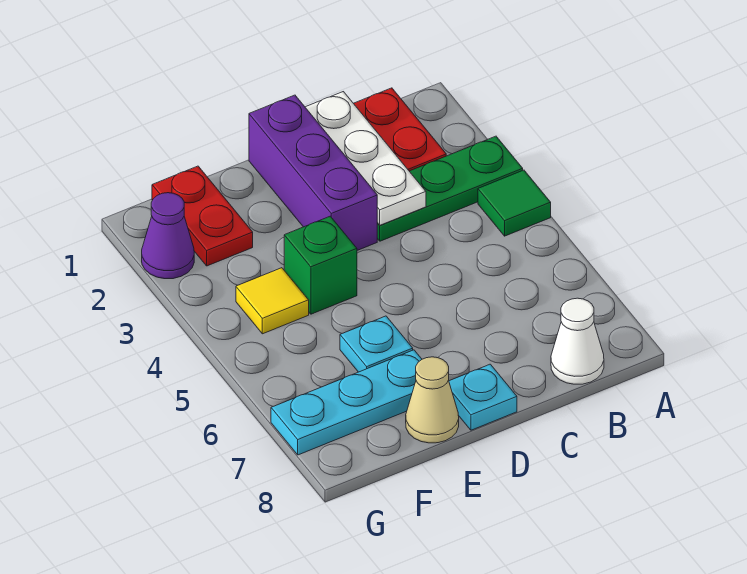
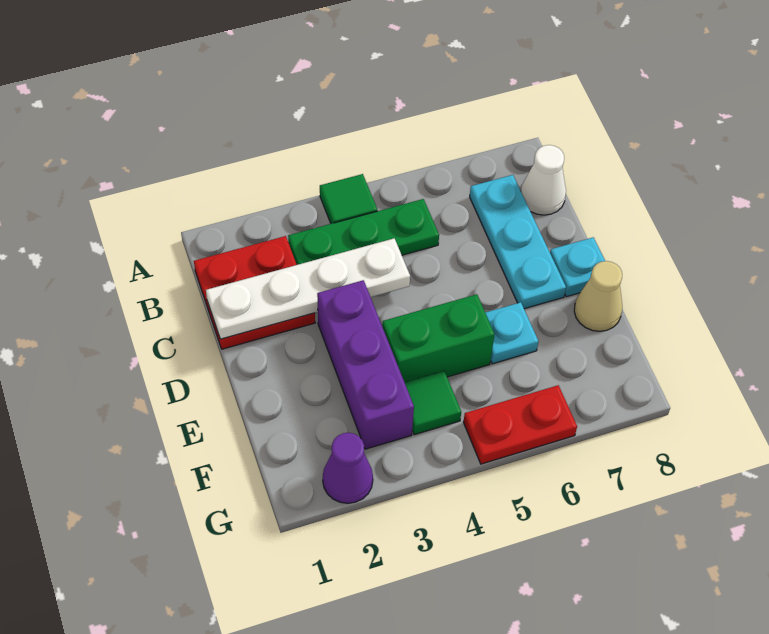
green 1x3 plate [377,136,523,241] -> green 1x3 plate turned to [288,199,439,265]
white 1x3 plate [305,92,426,225] -> white 1x4 plate [206,238,410,339]
purple 1x3 brick [249,95,377,250] -> purple 1x3 brick turned to [317,280,414,449]
green 1x1 brick [284,216,357,314] -> green 1x2 brick [382,294,495,382]
cyan 1x3 plate [271,350,422,455] -> cyan 1x3 plate moved to [470,175,566,309]
red 1x2 plate [152,166,253,266] -> red 1x2 plate moved to [463,385,577,464]
yellow 1x1 tile [236,268,309,334] -> green 1x1 tile [405,371,461,435]

